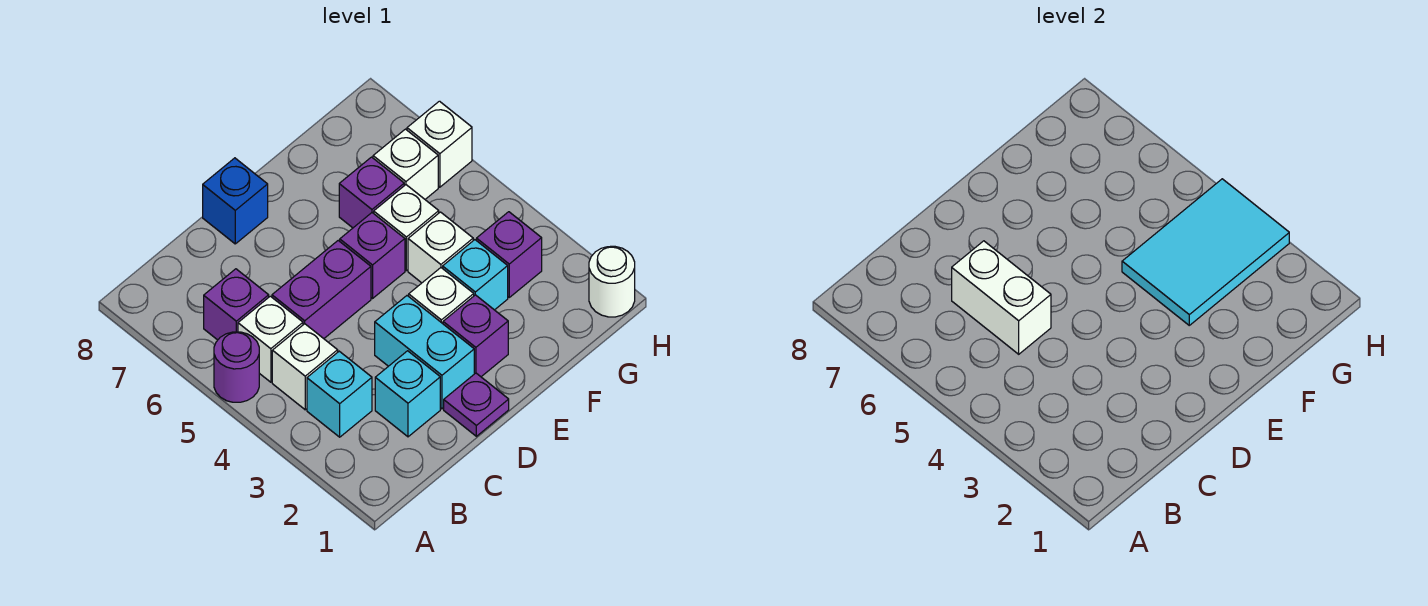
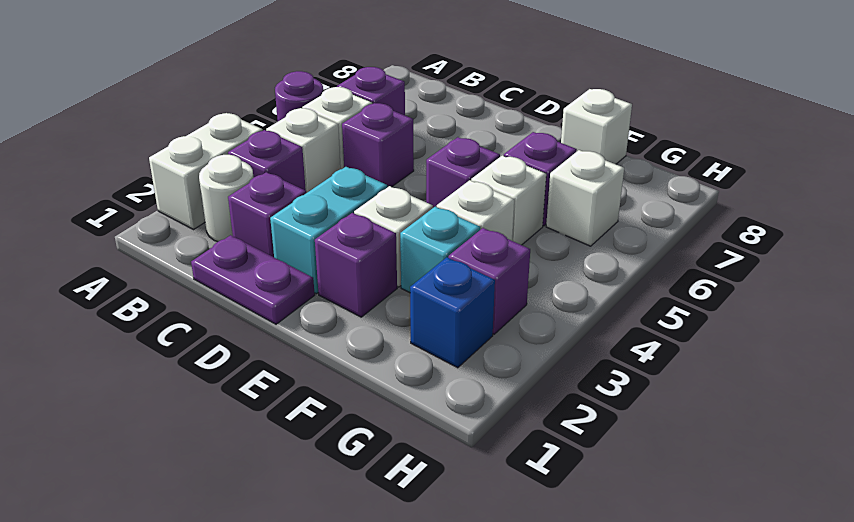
cyan 1x1 brick [307,351,372,437] -> purple 1x1 brick [228,130,306,190]
cyan 1x1 brick [375,351,440,437] -> purple 1x1 brick [228,172,306,257]
purple 1x2 brick [272,241,371,339] -> purple 1x1 brick [342,103,414,187]
white 1x2 brick [952,241,1051,354] -> white 1x2 brick moved to [149,113,263,229]
purple 1x1 plate [444,373,509,436] -> purple 1x2 plate [191,235,315,324]
blue 1x1 brick [203,158,268,244] -> blue 1x1 brick moved to [410,257,495,368]
cyan 2x3 tile [1122,179,1289,325] -> none
white 1x1 round brick [589,246,635,317] -> white 1x1 round brick moved to [199,155,254,242]
white 1x1 brick [407,101,472,187] -> white 1x1 brick moved to [561,89,632,164]

